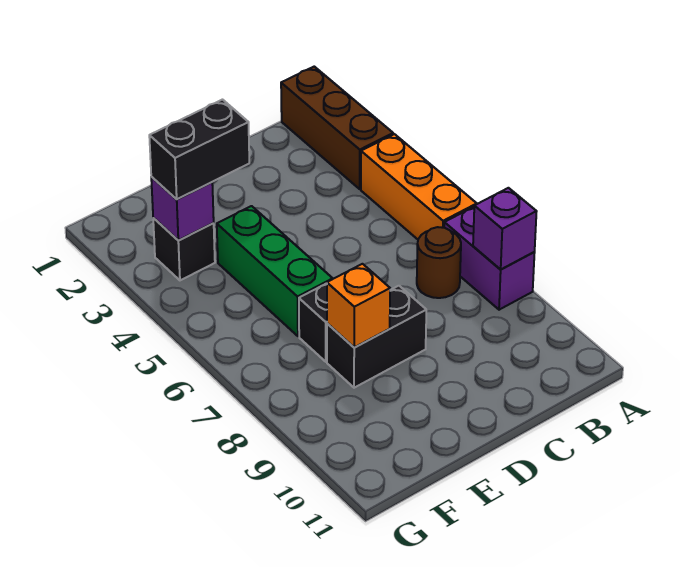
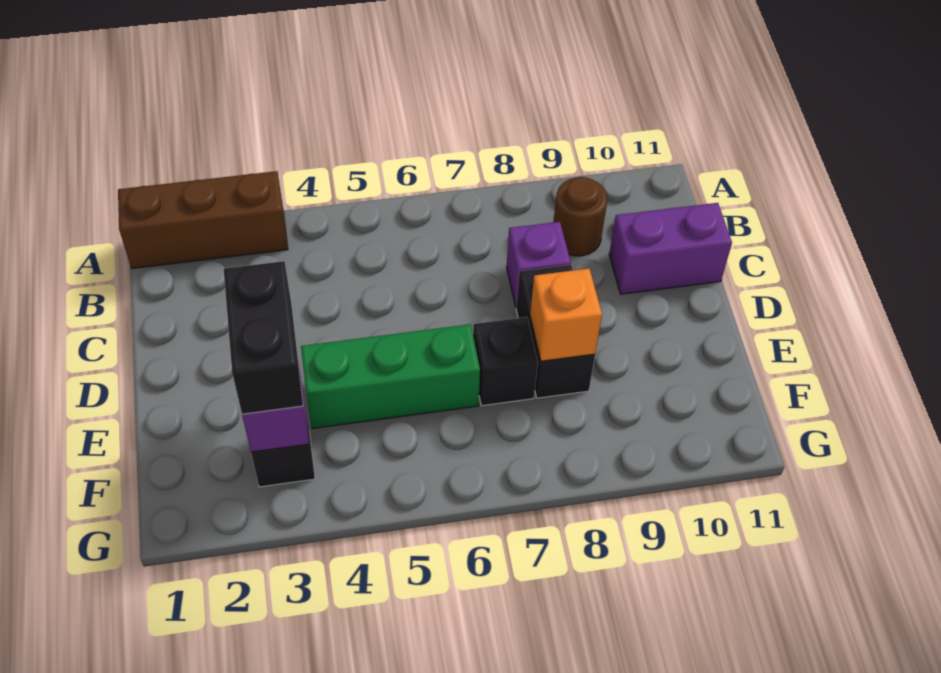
orange 1x3 brick [361,134,477,239] -> none
purple 1x2 brick [444,207,535,310] -> purple 1x2 brick moved to [609,203,732,294]
purple 1x1 brick [473,188,537,270] -> purple 1x1 brick moved to [507,222,571,307]
brown 1x1 round brick [417,227,461,298] -> brown 1x1 round brick moved to [553,177,607,256]

